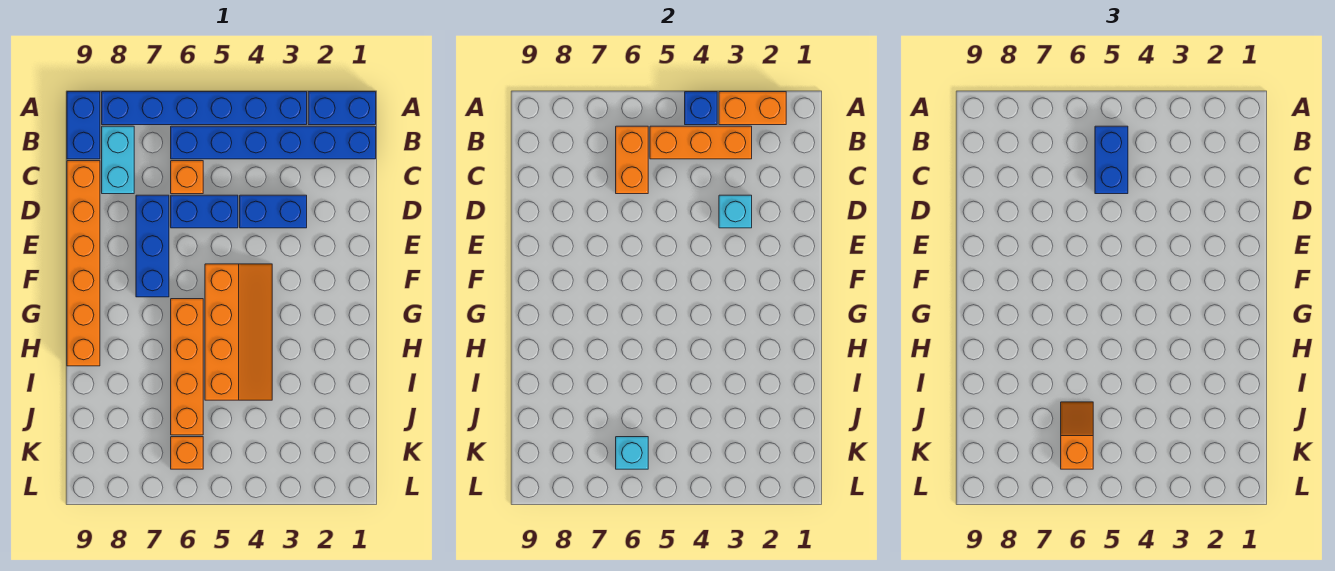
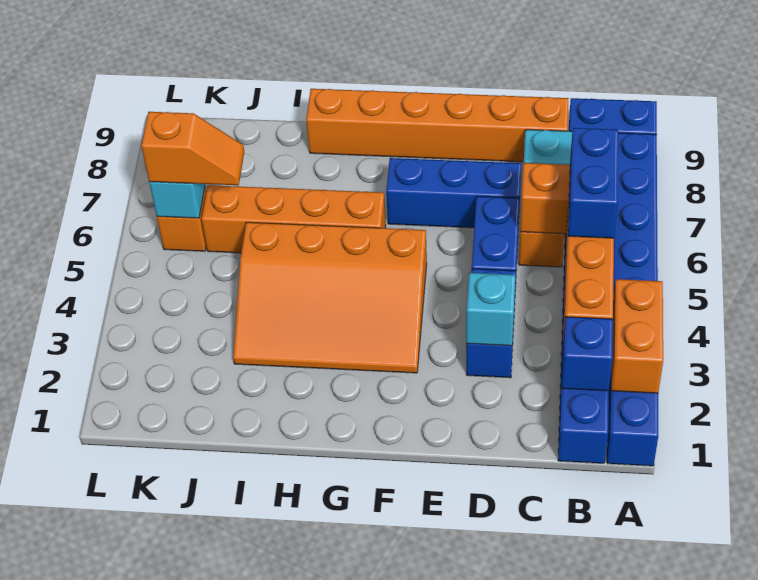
blue 1x1 brick [685,92,717,125] -> blue 1x1 brick moved to [562,317,613,391]
blue 1x2 brick [1095,126,1128,194] -> blue 1x2 brick turned to [568,128,618,238]
orange 2x4 slope [205,264,272,400] -> orange 3x4 slope [233,222,427,373]

